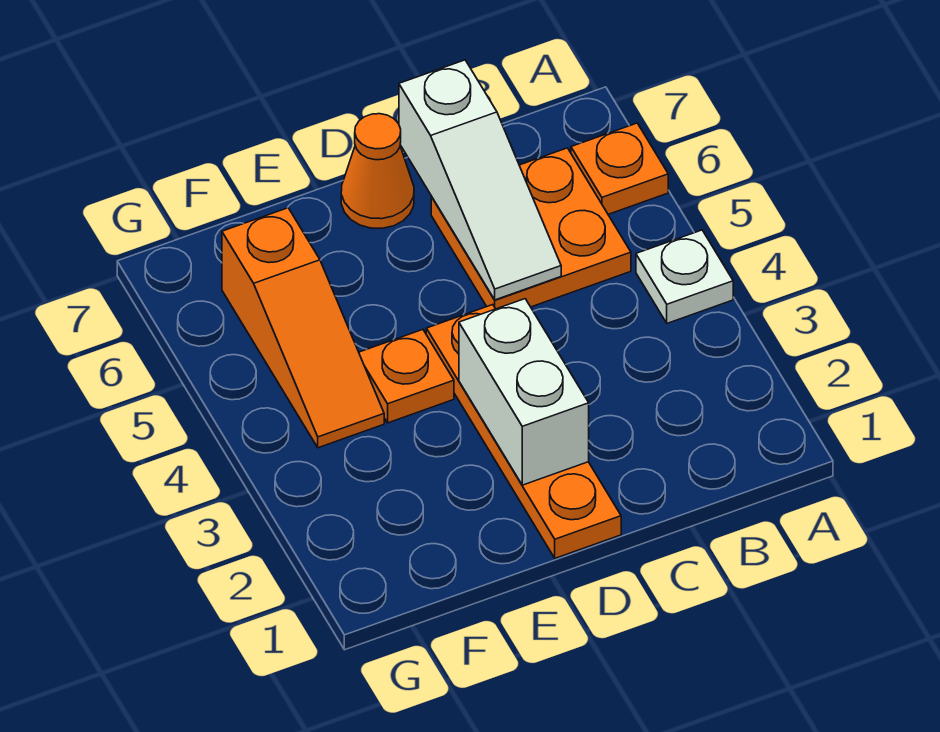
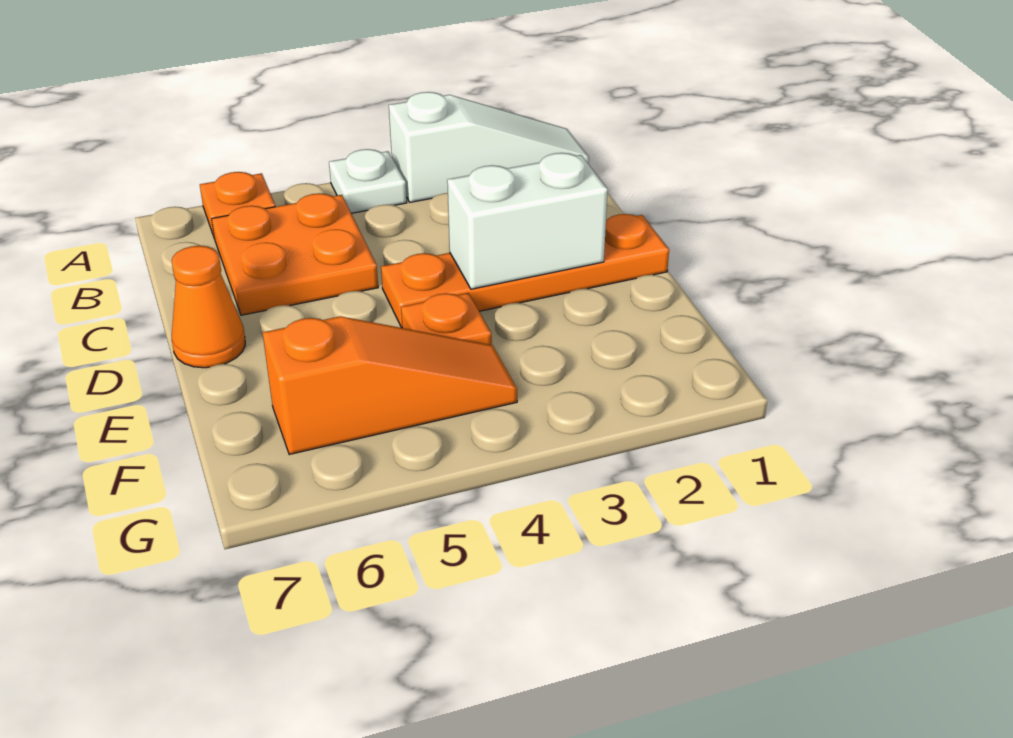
white 1x3 slope [399,60,561,300] -> white 1x3 slope moved to [389,92,589,202]

